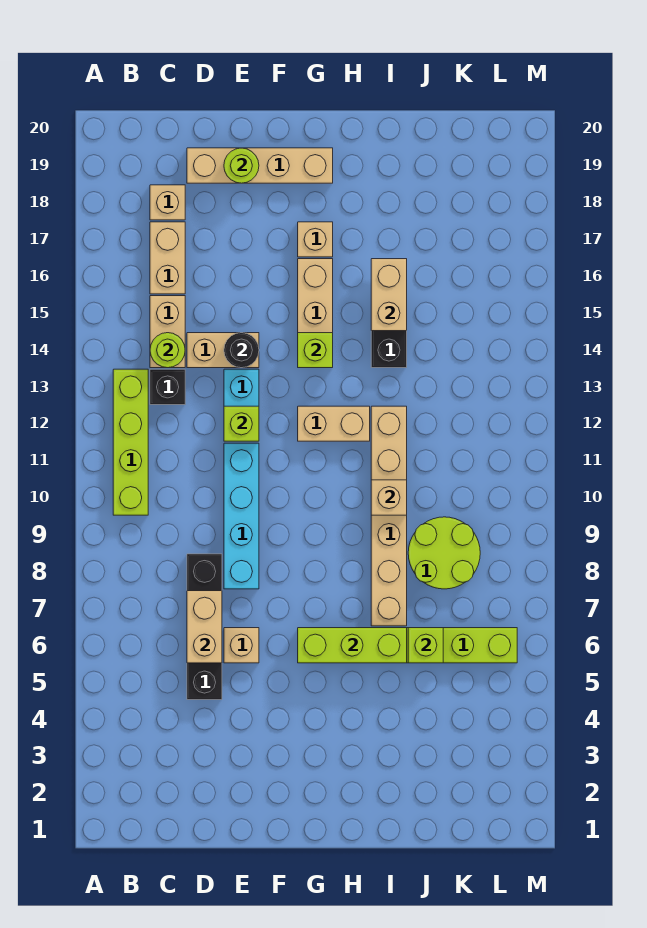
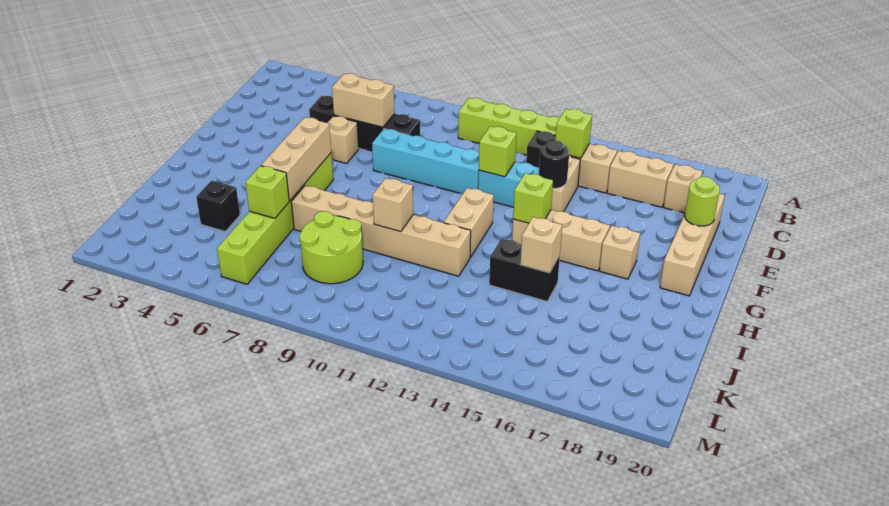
lime 1x1 round brick [150,333,185,368] -> lime 1x1 brick [555,109,592,158]
lime 1x3 brick [298,628,407,663] -> tan 1x3 brick [261,117,331,201]
tan 1x2 brick [371,259,407,331] -> tan 1x1 brick [521,217,562,273]
none -> black 1x1 brick [196,181,240,231]

